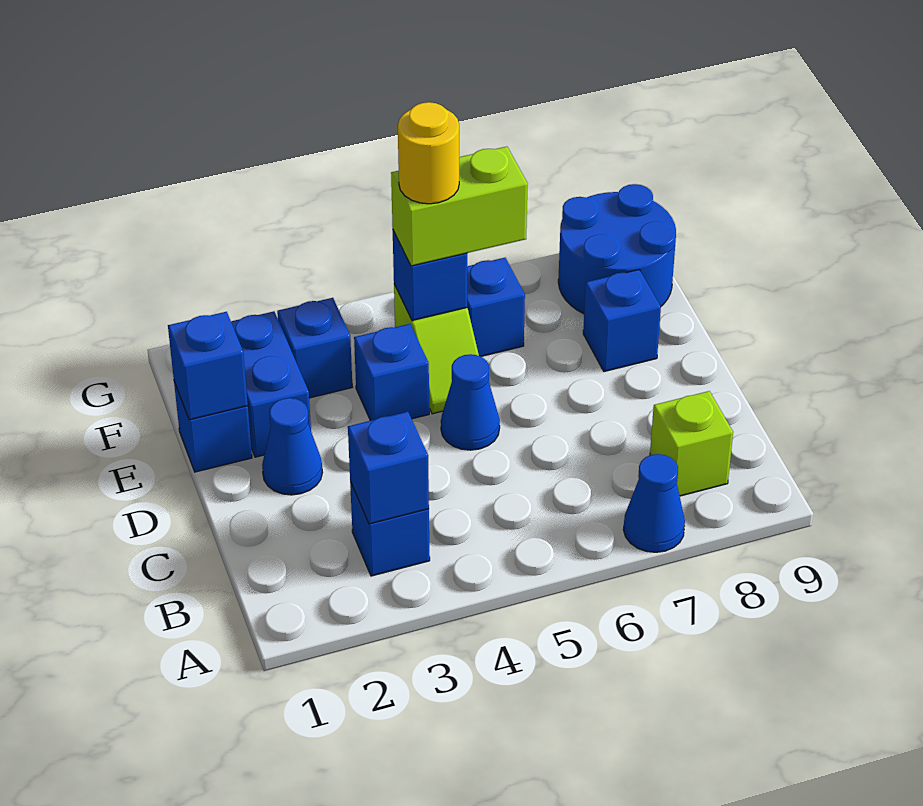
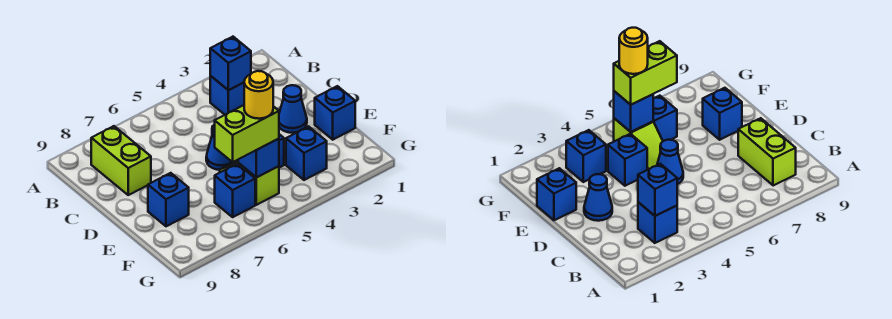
blue 1x1 cone [623,454,685,552] -> none
lime 1x1 brick [650,391,733,496] -> lime 1x2 brick [91,126,151,195]
blue 1x1 brick [168,312,248,420] -> none
blue 1x2 brick [231,311,311,457] -> none
blue 2x2 round brick [558,184,676,314] -> none

